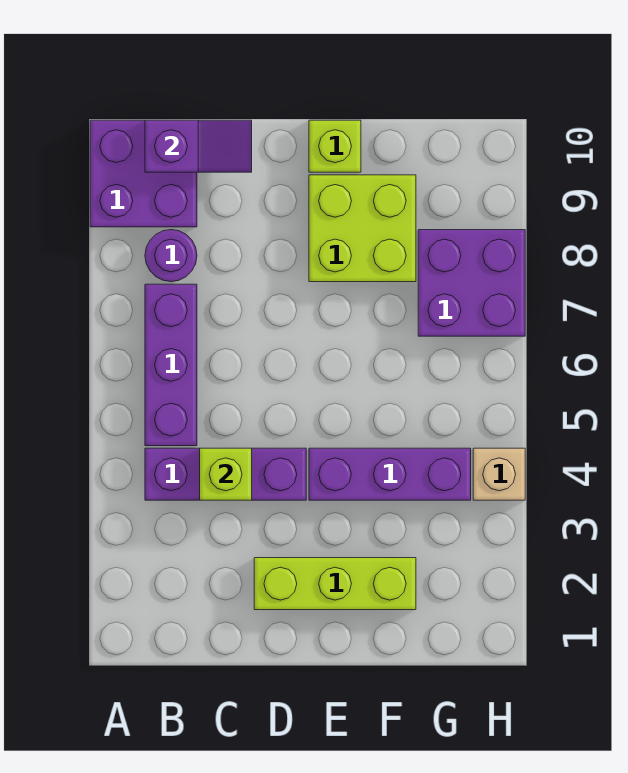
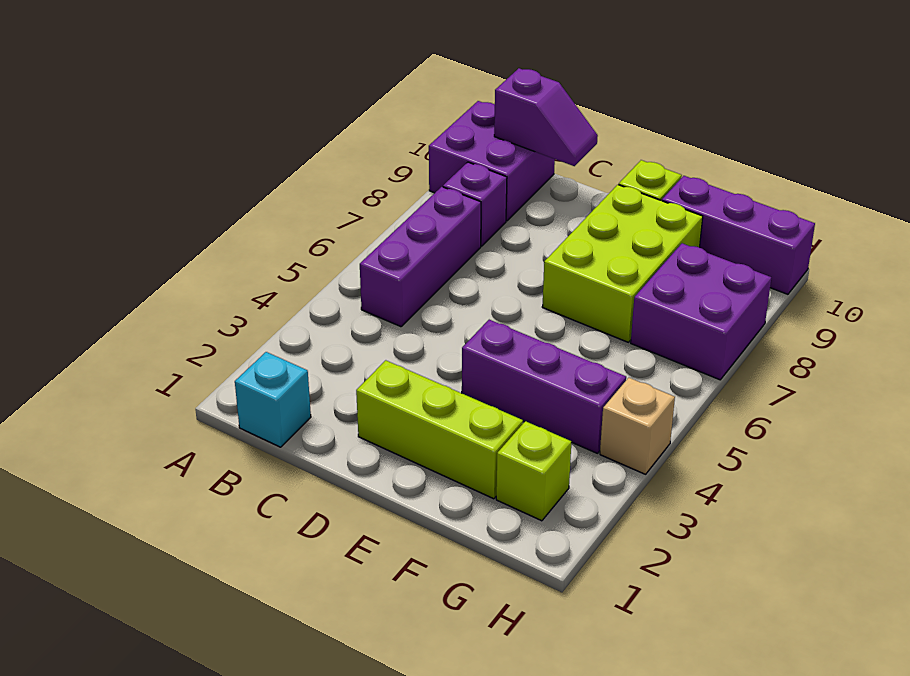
none -> cyan 1x1 brick [235,352,311,447]
purple 1x3 brick [145,448,306,500] -> purple 1x3 brick moved to [662,176,815,294]
purple 1x1 round brick [145,230,197,282] -> purple 1x1 brick [443,162,507,246]
lime 1x1 brick [200,448,252,500] -> lime 1x1 brick moved to [496,421,571,521]
lime 2x2 brick [309,175,416,282] -> lime 2x3 brick [542,185,703,342]

